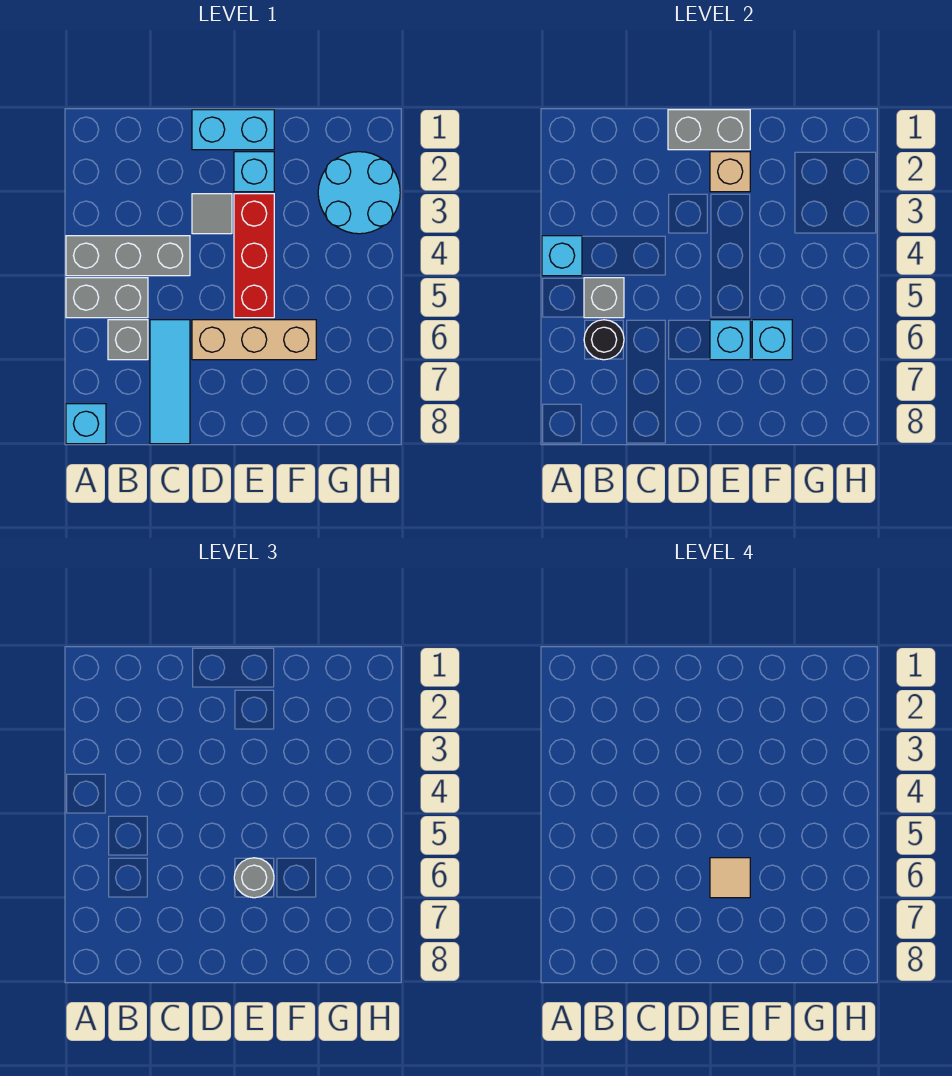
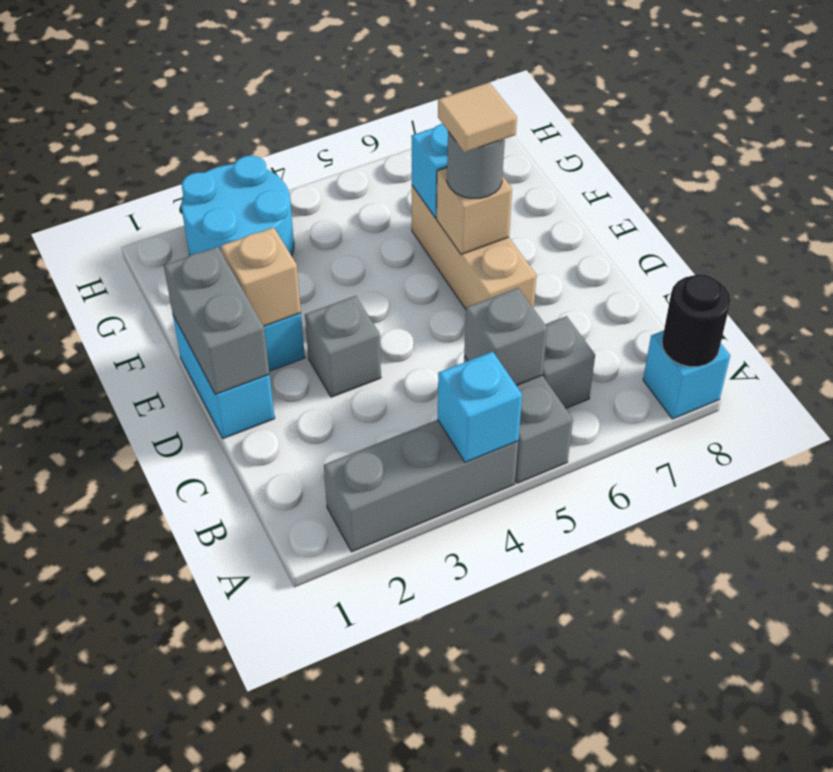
grey 1x3 brick [66,236,190,276] -> grey 1x3 brick turned to [324,420,518,552]
black 1x1 round brick [584,320,624,360] -> black 1x1 round brick moved to [662,274,731,367]
cyan 1x3 tile [150,320,190,444] -> none
grey 1x1 tile [192,194,232,234] -> grey 1x1 brick [305,296,381,397]
red 1x3 brick [234,194,274,318] -> none
cyan 1x1 brick [710,320,750,360] -> tan 1x1 brick [436,168,512,254]

